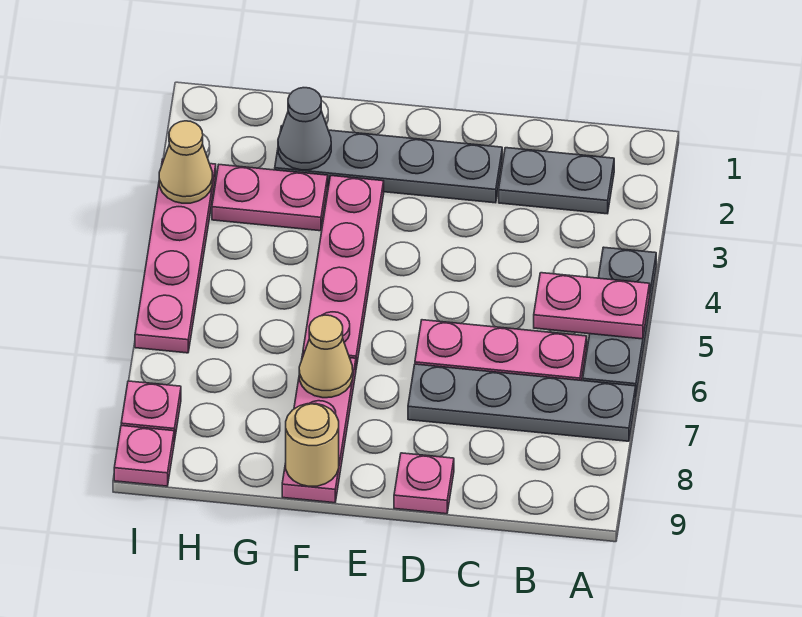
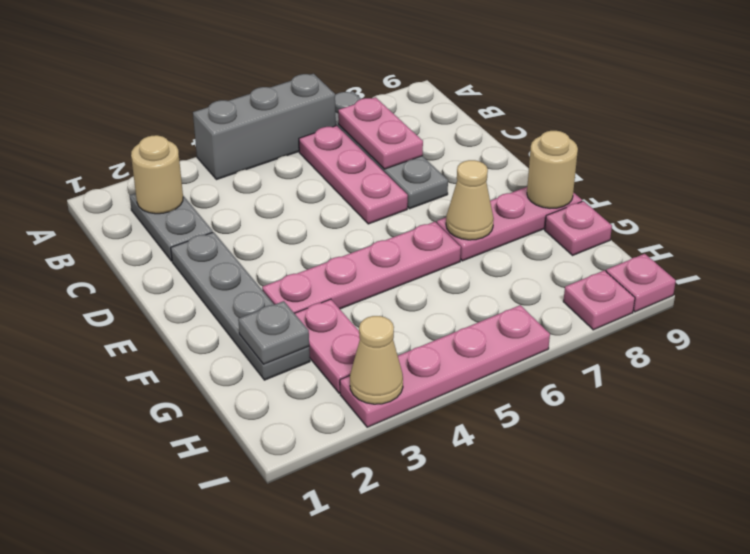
grey 1x3 plate [583,247,656,394] -> grey 1x3 brick [193,74,336,180]
pink 1x2 plate [534,273,650,339] -> pink 1x2 plate moved to [338,97,423,169]
none -> tan 1x1 round brick [131,135,183,214]
pink 1x1 plate [394,453,454,514] -> pink 1x1 plate moved to [545,201,612,255]
grey 1x1 cone [278,88,331,170] -> grey 1x1 plate [238,301,309,364]

